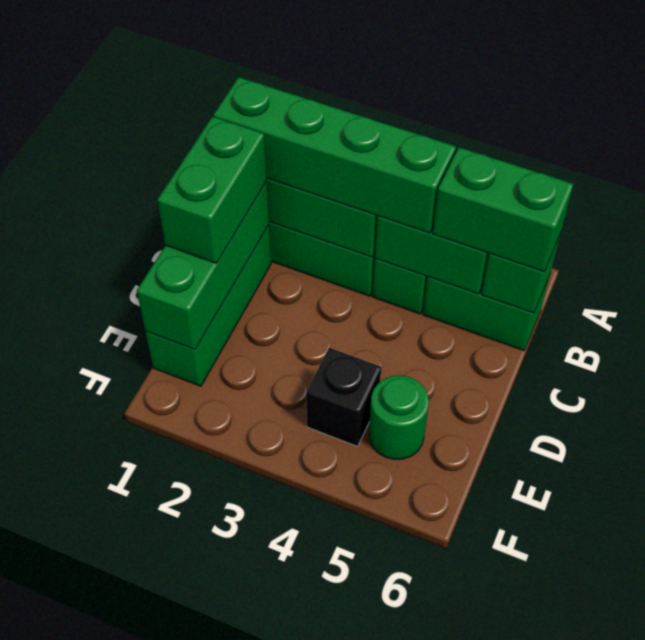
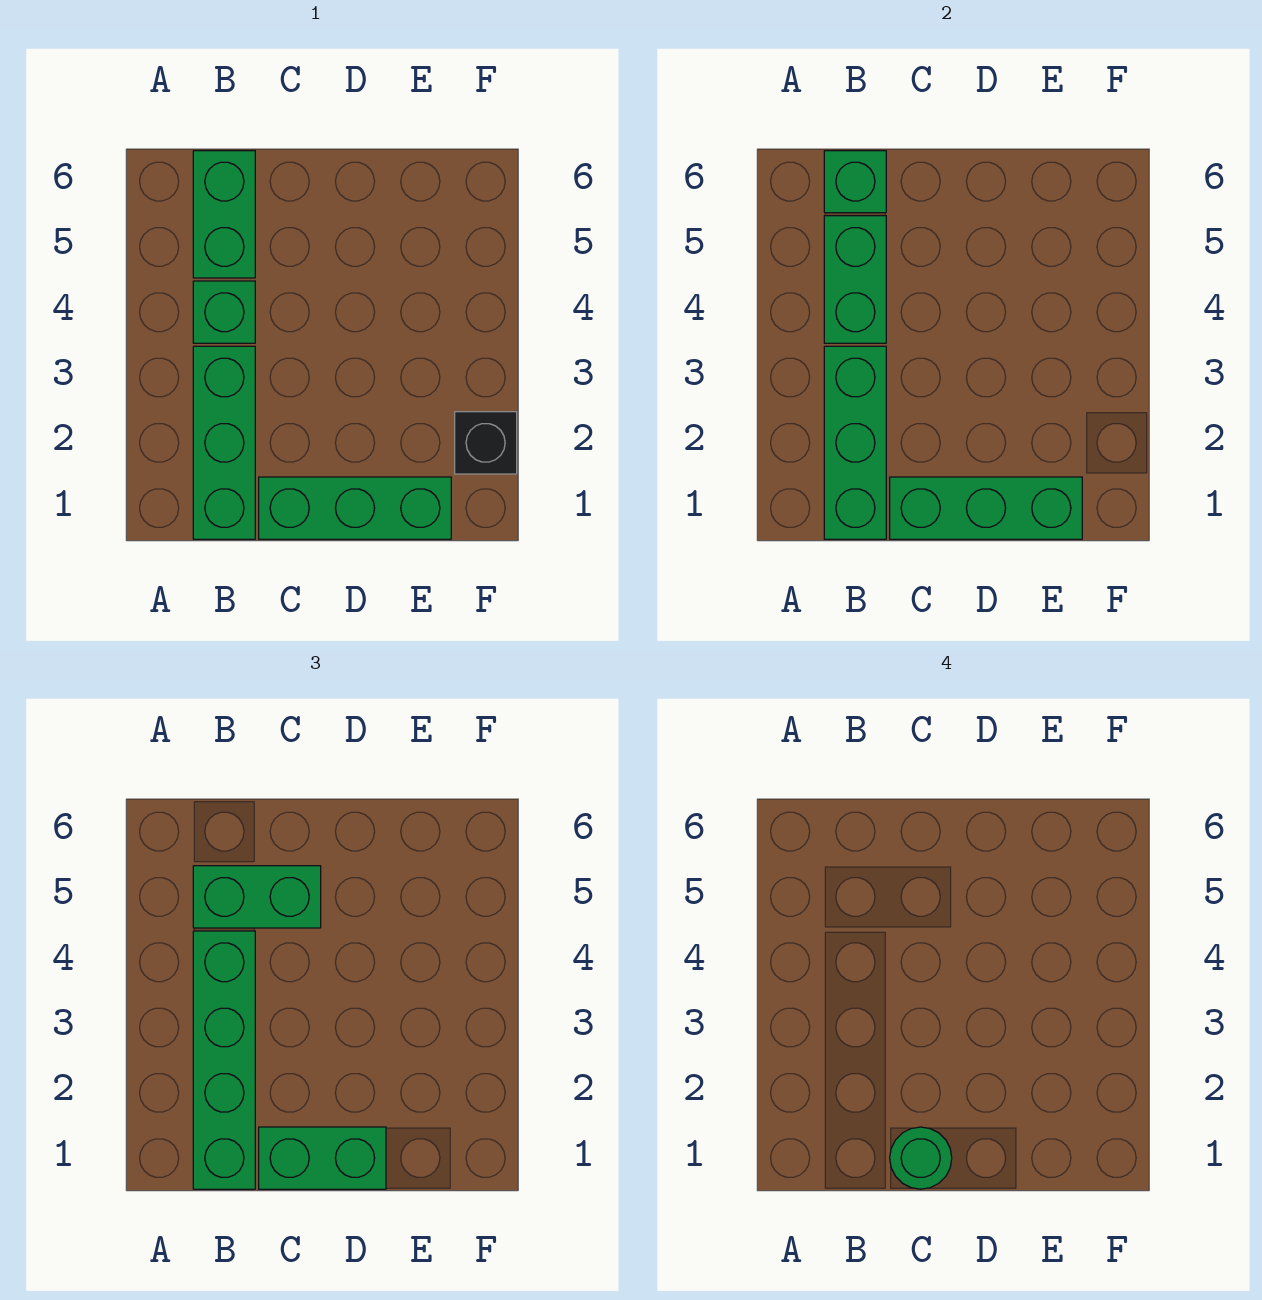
green 1x2 brick [433,147,573,272] -> green 1x2 brick turned to [193,866,321,928]
black 1x1 brick [306,348,381,446] -> black 1x1 brick moved to [455,412,517,474]
green 1x1 round brick [369,375,429,459] -> green 1x1 round brick moved to [890,1127,952,1189]

